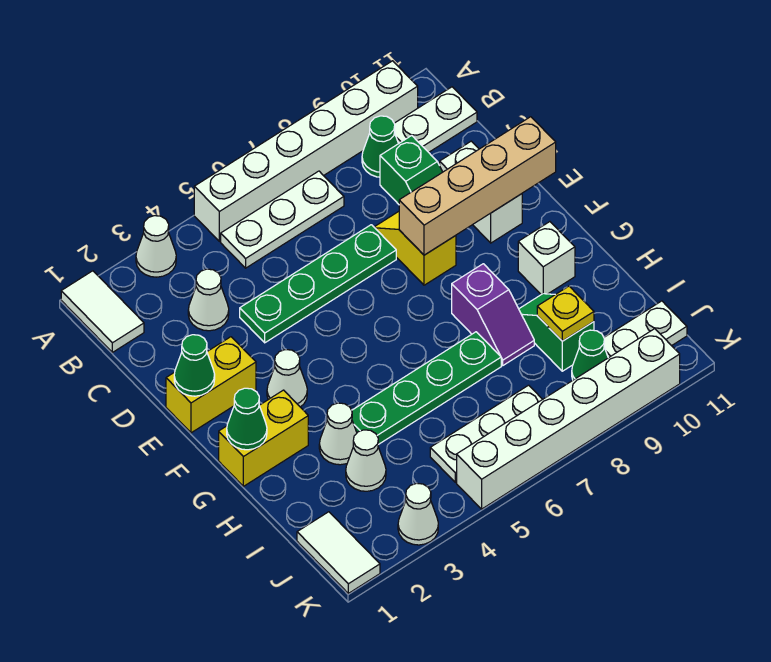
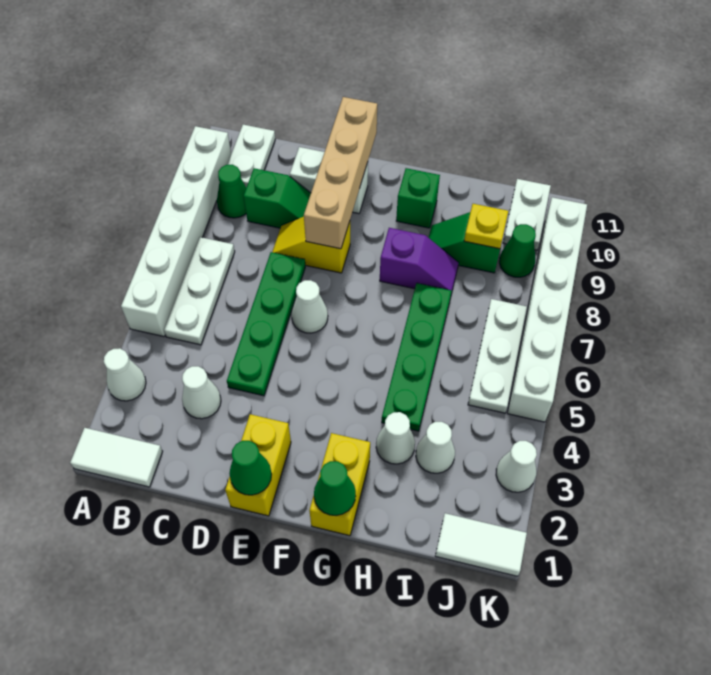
white 1x1 cone [267,350,307,407] -> white 1x1 cone moved to [291,280,328,333]
white 1x1 brick [518,222,575,295] -> green 1x1 brick [396,168,440,228]

